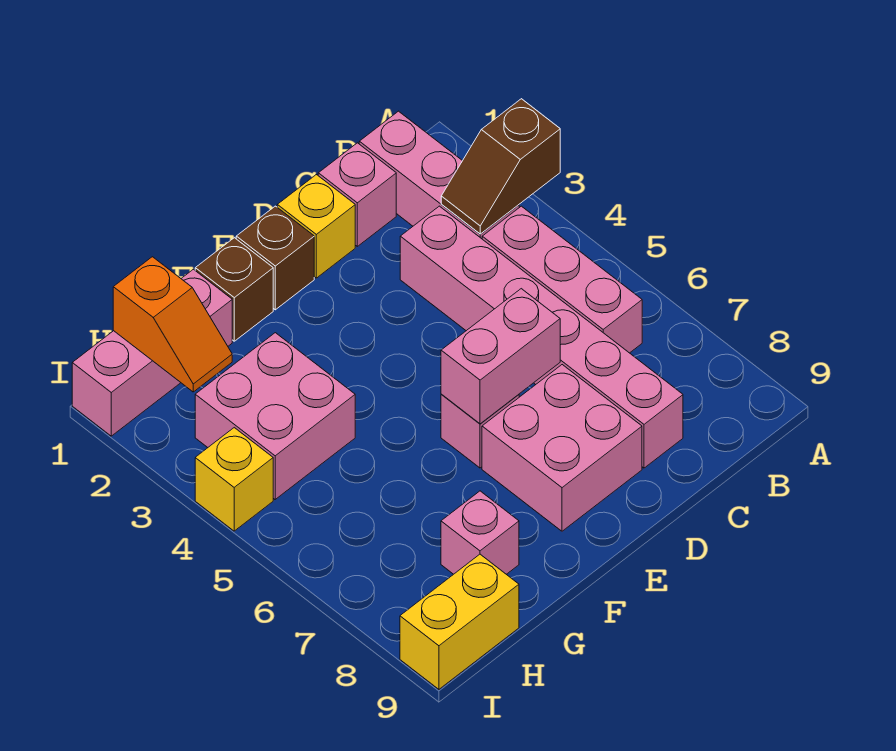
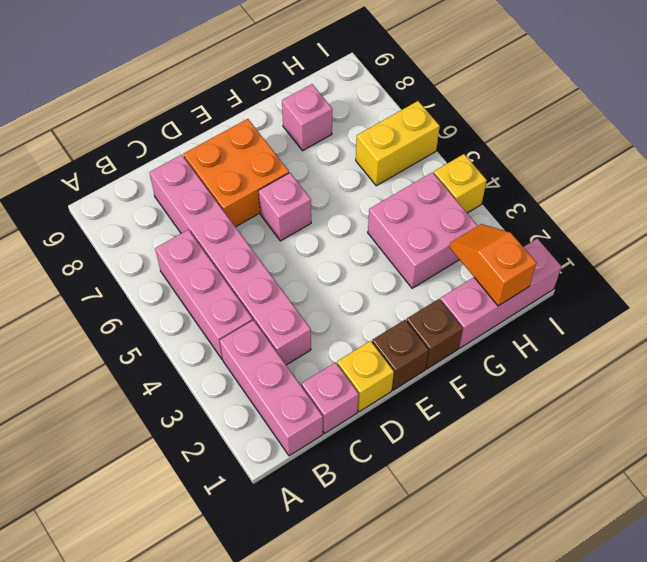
brown 1x2 slope [441,99,560,234] -> none
pink 1x2 brick [441,289,560,424] -> none
pink 2x2 brick [482,365,642,531] -> orange 2x2 brick [183,119,289,227]
yellow 1x2 brick [400,554,519,689] -> yellow 1x2 brick moved to [356,101,440,186]

